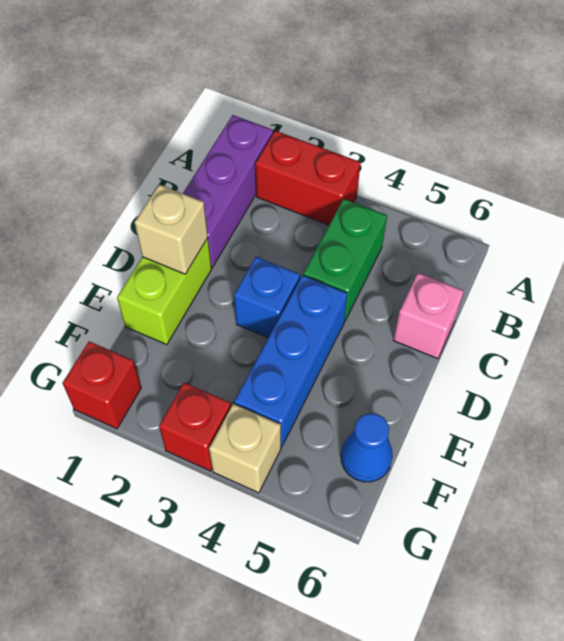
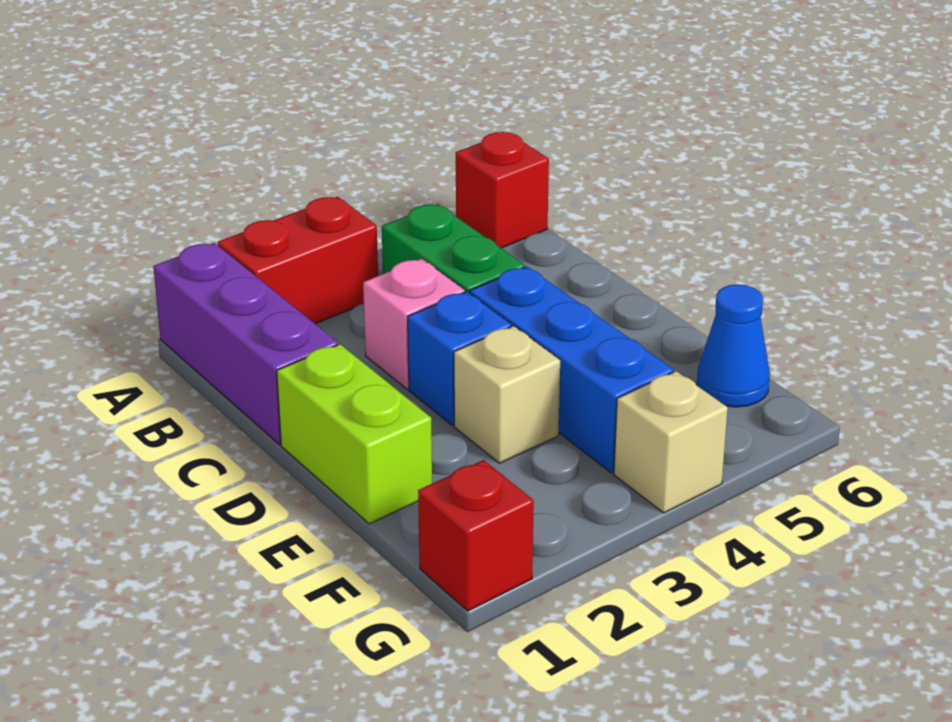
pink 1x1 brick [393,273,464,359] -> pink 1x1 brick moved to [363,259,465,389]
tan 1x1 brick [135,185,208,274] -> tan 1x1 brick moved to [454,326,560,463]
red 1x1 brick [159,383,231,471] -> red 1x1 brick moved to [456,132,549,248]

